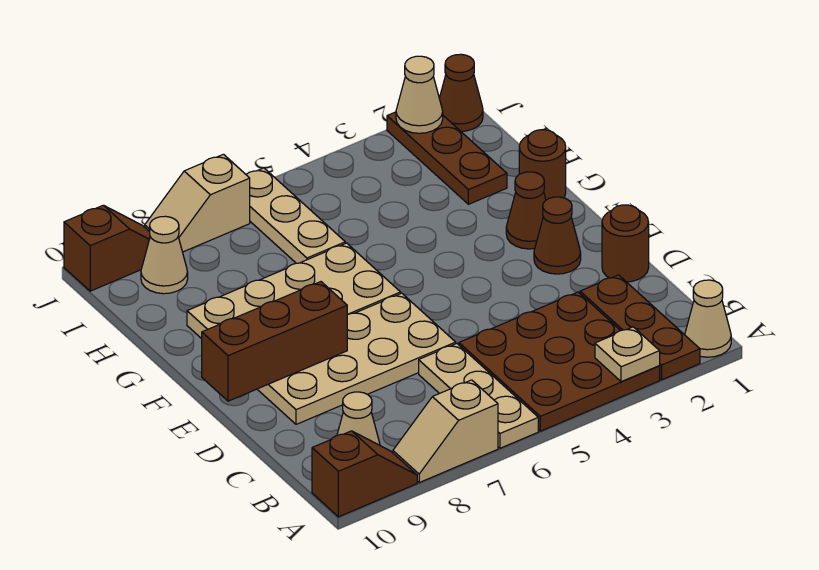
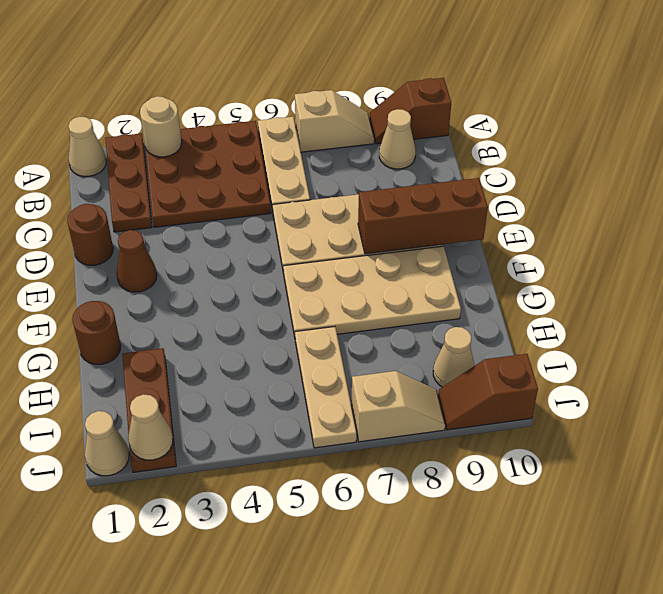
tan 1x1 plate [595,327,660,382] -> tan 1x1 round brick [140,96,182,157]
brown 1x1 cone [506,172,546,249] -> none
brown 1x1 cone [439,54,483,131] -> tan 1x1 cone [85,411,129,476]

